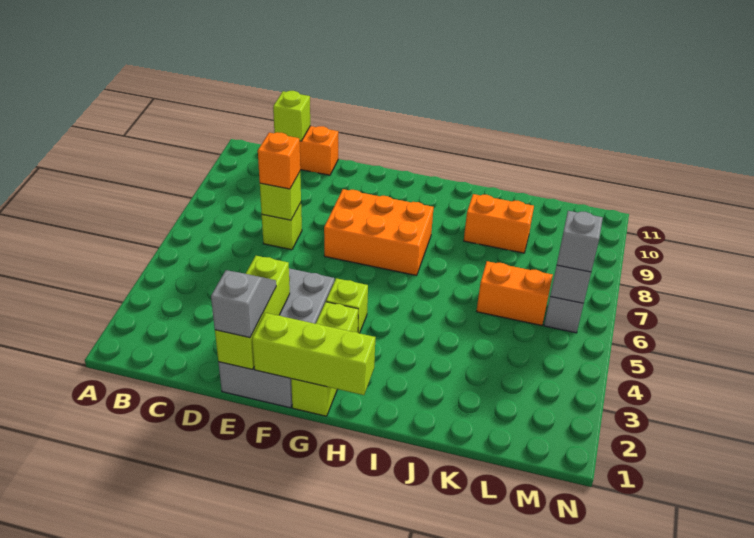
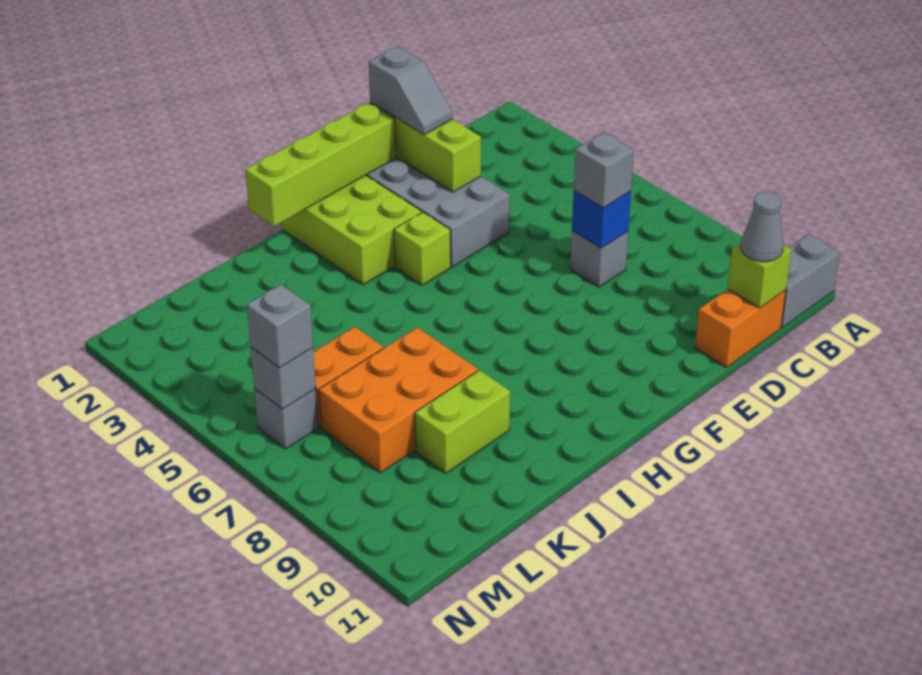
none -> grey 1x2 brick [781,234,840,328]
none -> grey 1x1 cone [741,192,784,262]
lime 1x1 brick [262,203,302,250] -> grey 1x1 brick [570,231,628,287]
lime 1x1 brick [260,172,301,220] -> blue 1x1 brick [572,191,631,248]
orange 1x1 brick [258,132,300,189] -> grey 1x1 brick [574,132,634,208]
lime 1x3 brick [252,313,375,395] -> lime 1x4 brick [245,103,396,226]
orange 2x3 brick [324,189,434,275] -> orange 2x3 brick moved to [319,327,478,473]
lime 1x3 brick [291,302,358,416] -> lime 2x3 brick [283,175,422,285]
orange 1x2 brick [464,194,534,253] -> lime 1x2 brick [415,370,510,473]

